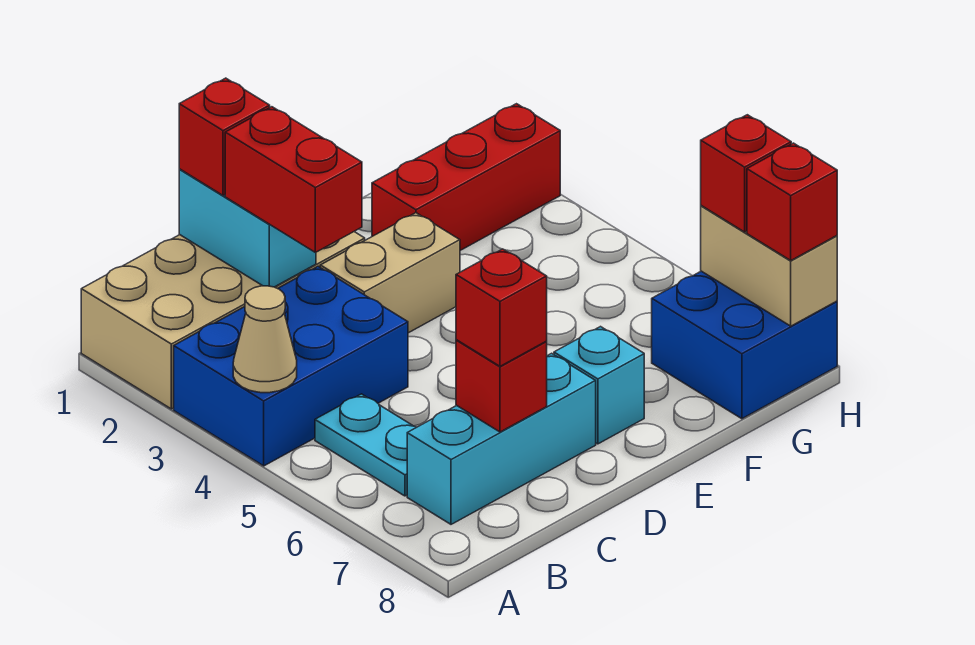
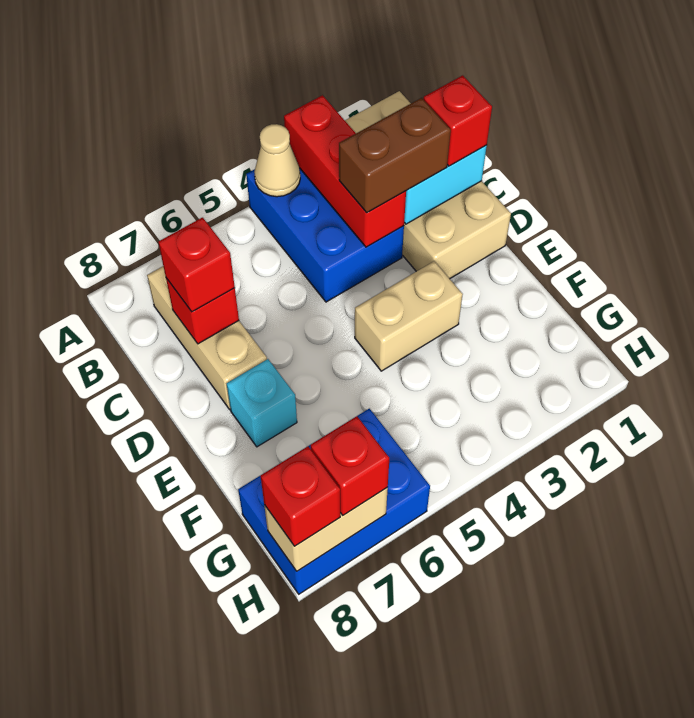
cyan 1x2 plate [315,394,417,496] -> none
cyan 1x3 brick [407,353,596,524] -> tan 1x3 brick [147,266,267,409]
red 1x2 brick [225,107,362,252] -> brown 1x2 brick [339,98,451,213]
tan 1x2 brick [320,213,460,333] -> tan 1x2 brick turned to [355,261,463,371]
red 1x3 brick [372,104,560,250] -> red 1x3 brick moved to [284,95,406,247]
blue 2x2 brick [652,271,837,419] -> blue 2x3 brick [238,409,430,594]

